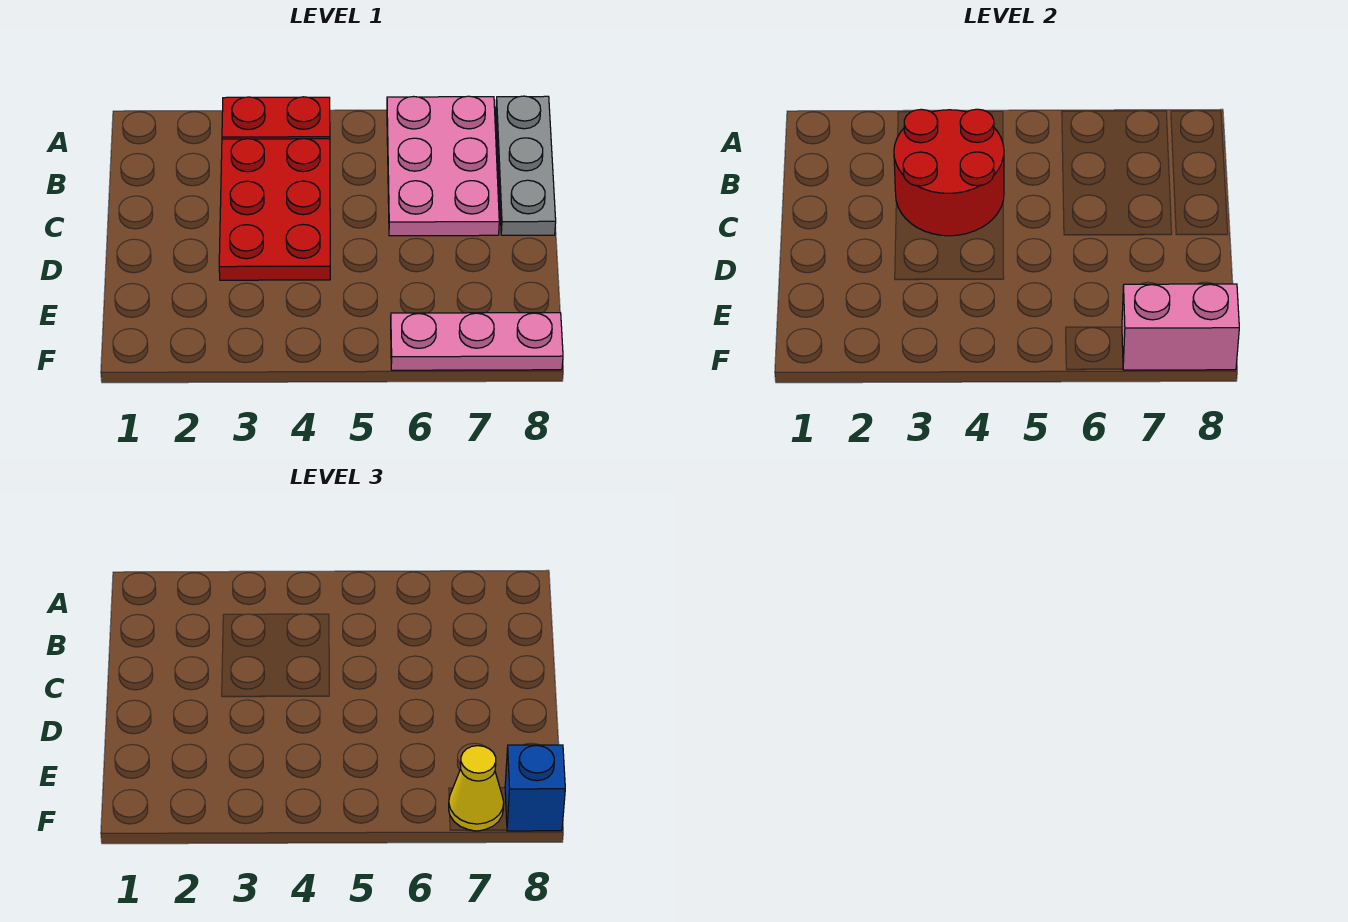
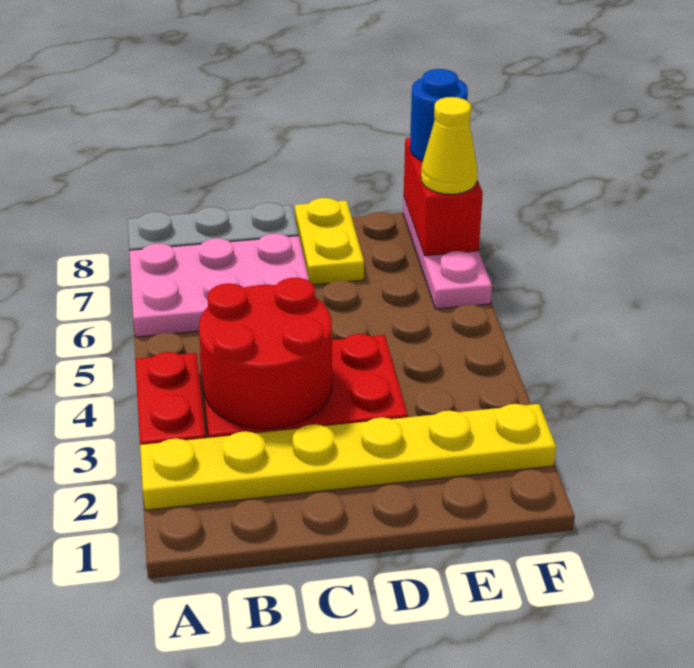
none -> yellow 1x6 plate [140,404,556,510]
none -> yellow 1x2 plate [295,198,364,285]
pink 1x2 brick [1122,284,1239,370] -> red 1x2 brick [404,138,483,256]
blue 1x1 brick [505,745,565,831] -> blue 1x1 round brick [410,69,468,161]

